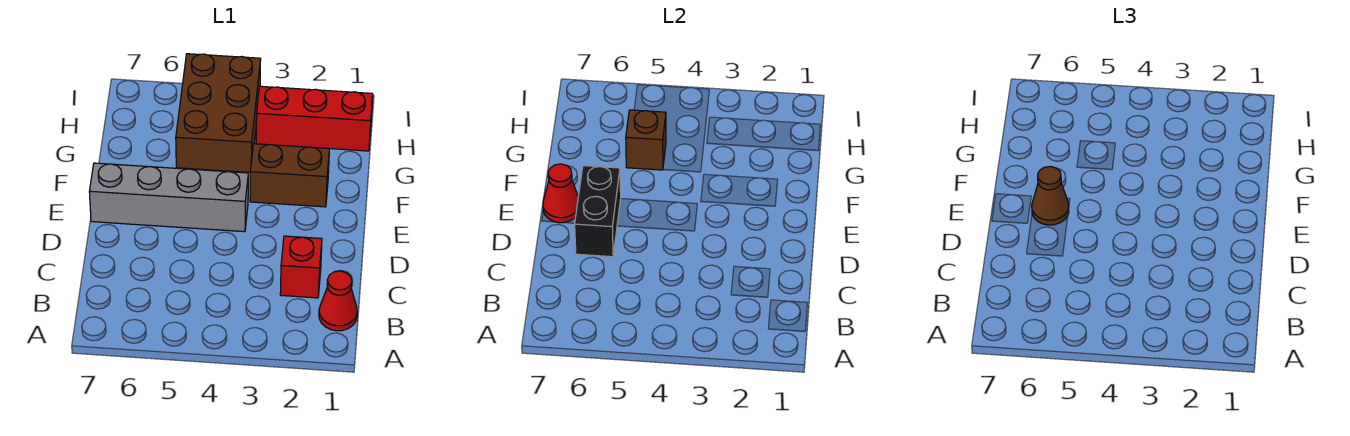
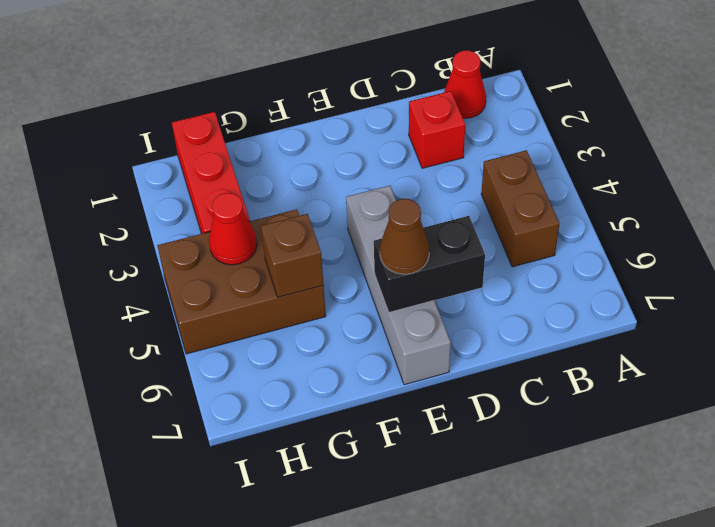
red 1x1 cone [543,164,578,223] -> red 1x1 cone moved to [209,193,257,265]
brown 1x2 brick [250,144,329,207] -> brown 1x2 brick moved to [481,150,559,267]

